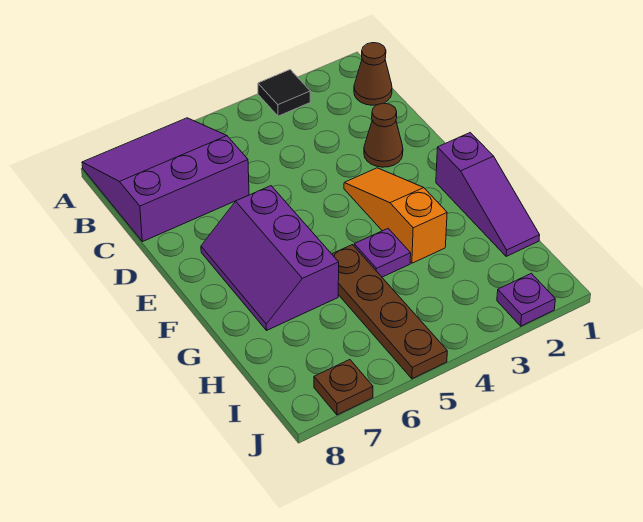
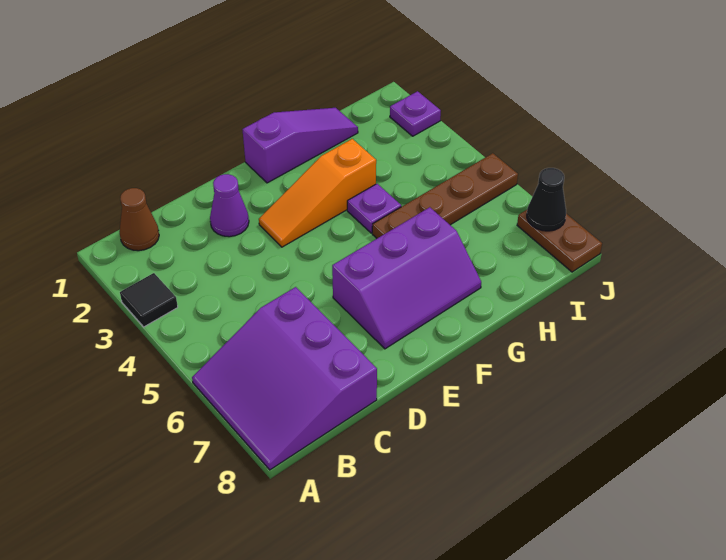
brown 1x1 cone [364,103,403,167] -> purple 1x1 cone [210,174,249,237]
brown 1x1 plate [314,360,373,415] -> brown 1x2 plate [517,210,602,272]
none -> black 1x1 cone [527,168,566,231]

